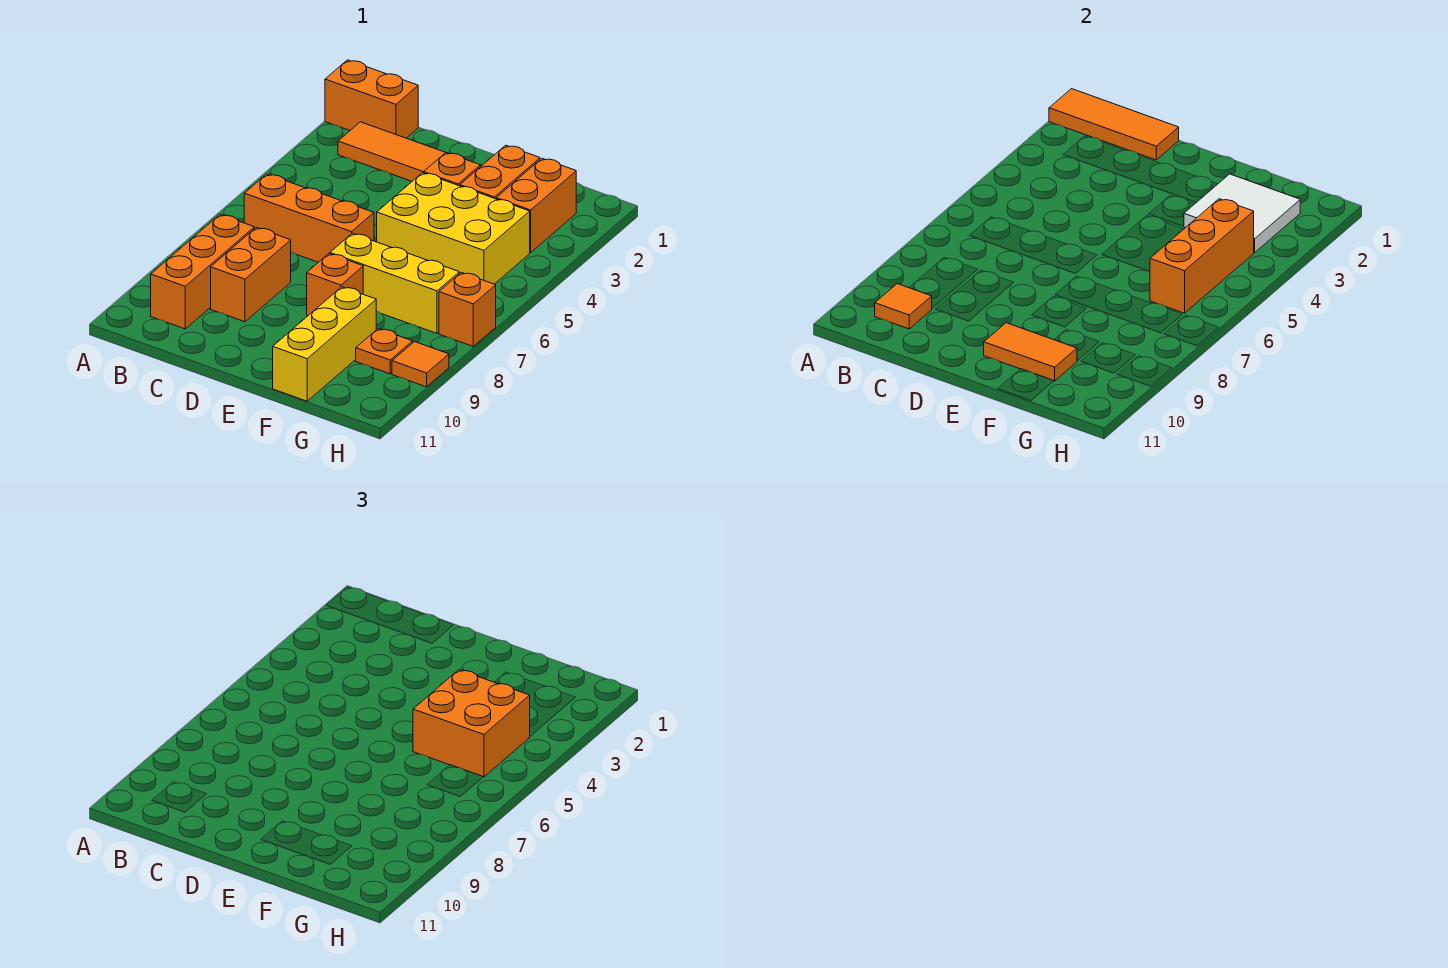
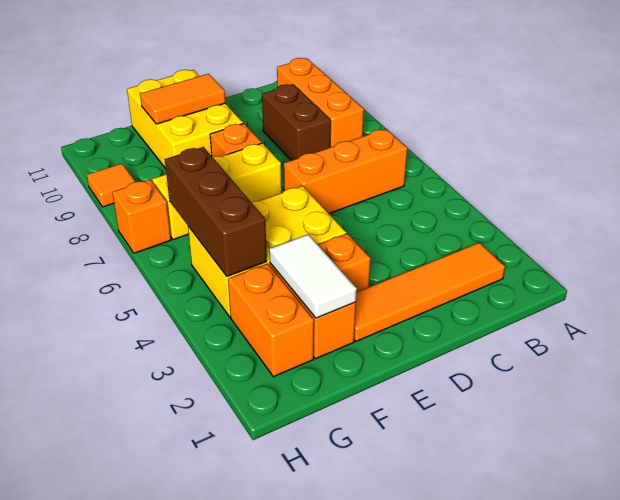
orange 1x2 brick [325,60,418,138] -> none
orange 1x3 tile [1049,89,1179,160] -> none
orange 1x1 tile [875,284,932,329] -> none
orange 1x2 brick [211,228,291,322] -> brown 1x2 brick [262,84,331,161]
white 2x2 tile [1184,174,1300,253] -> white 1x2 tile [269,234,357,318]
orange 2x2 brick [413,670,530,777] -> none
yellow 1x3 brick [273,287,376,401] -> yellow 2x3 brick [127,70,243,169]
orange 1x3 brick [1150,199,1254,313] -> brown 1x3 brick [165,147,267,276]
orange 1x1 plate [356,329,413,374] -> none

